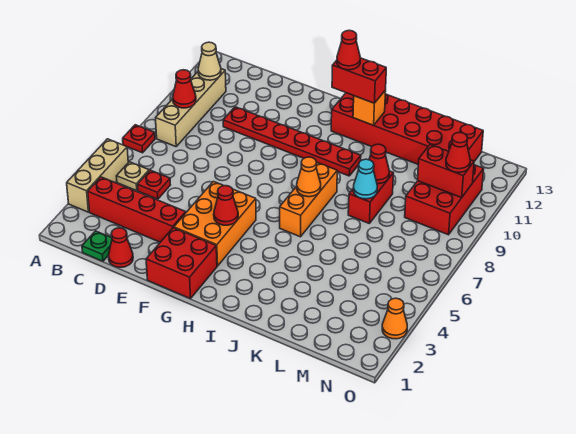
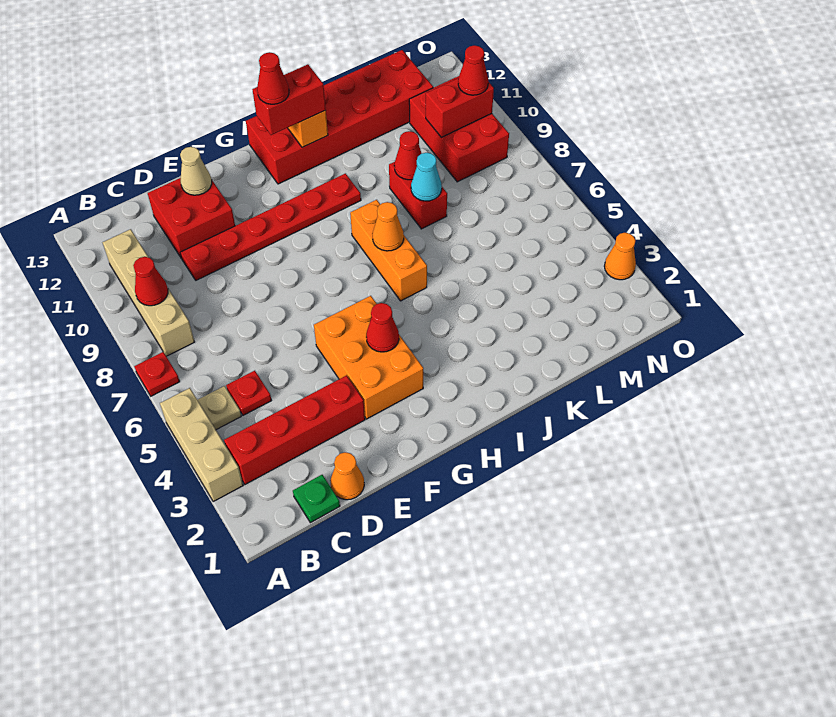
tan 1x1 cone [198,42,221,80] -> tan 1x1 cone moved to [180,147,212,195]
red 1x1 cone [109,228,133,267] -> orange 1x1 cone [330,452,364,500]
red 2x2 brick [146,228,217,299] -> red 2x2 brick moved to [148,178,235,257]

